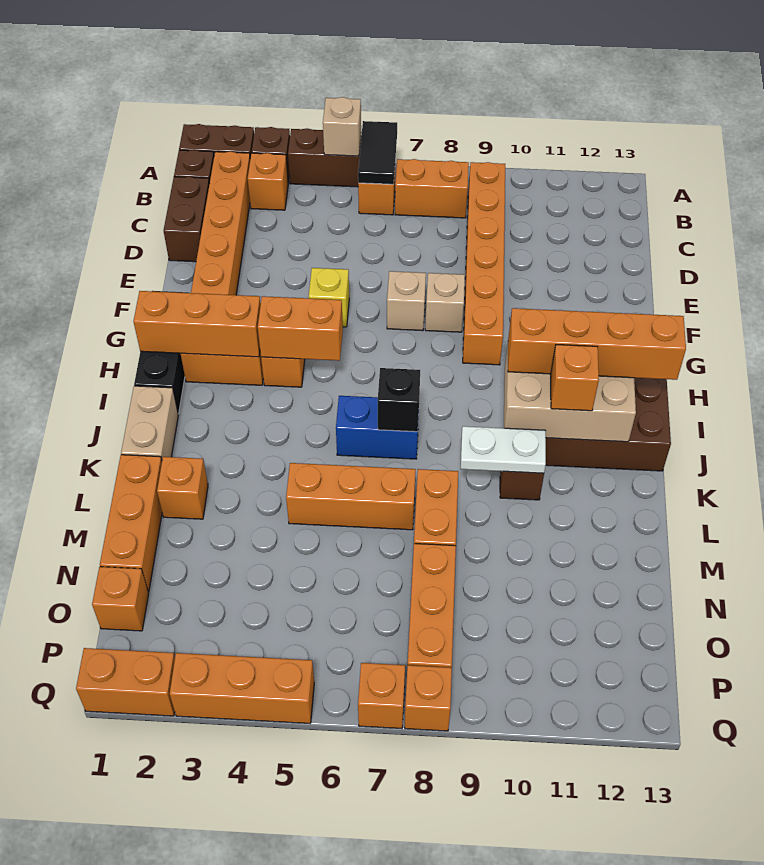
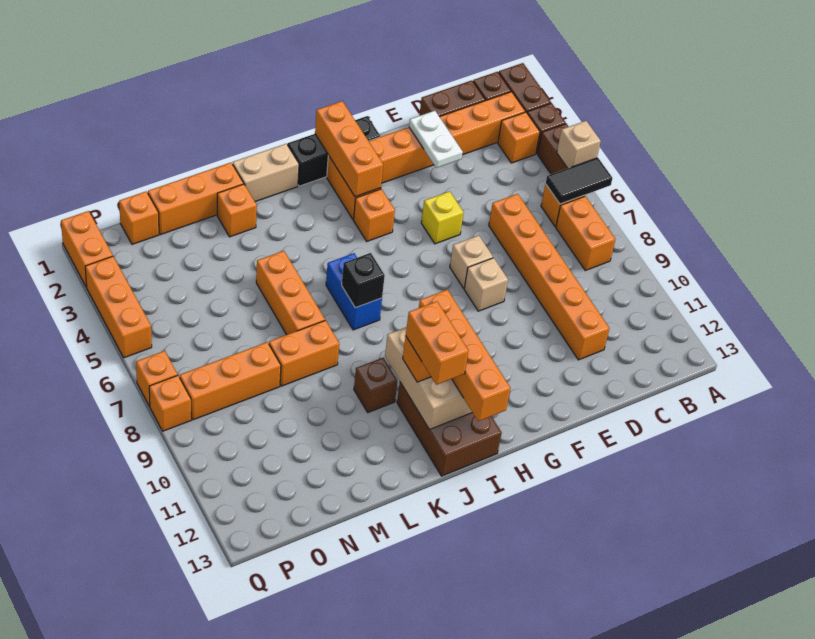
orange 1x6 brick [463,162,505,365] -> orange 1x6 brick turned to [489,194,609,360]
orange 1x2 brick [258,296,343,361] -> orange 1x2 brick moved to [406,301,469,385]
white 1x2 plate [461,426,546,473] -> white 1x2 plate moved to [409,111,463,168]

